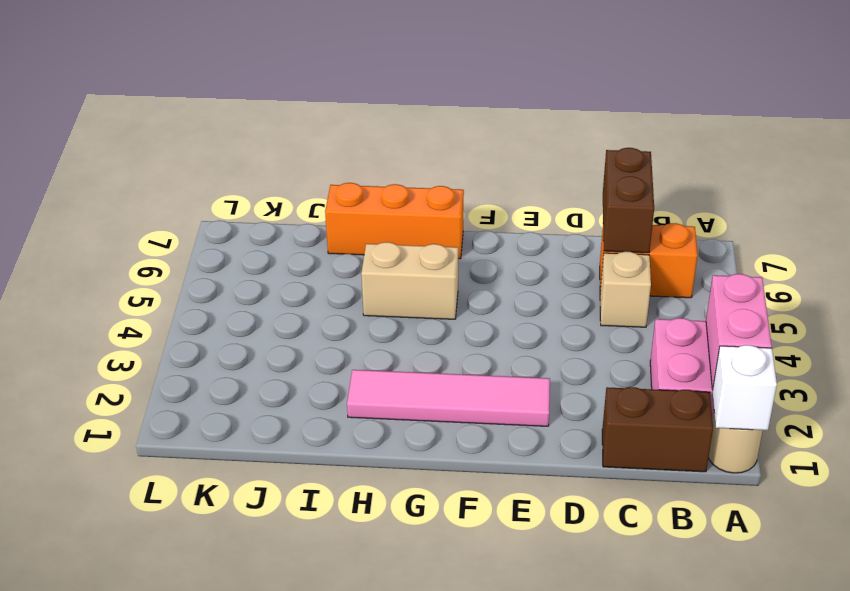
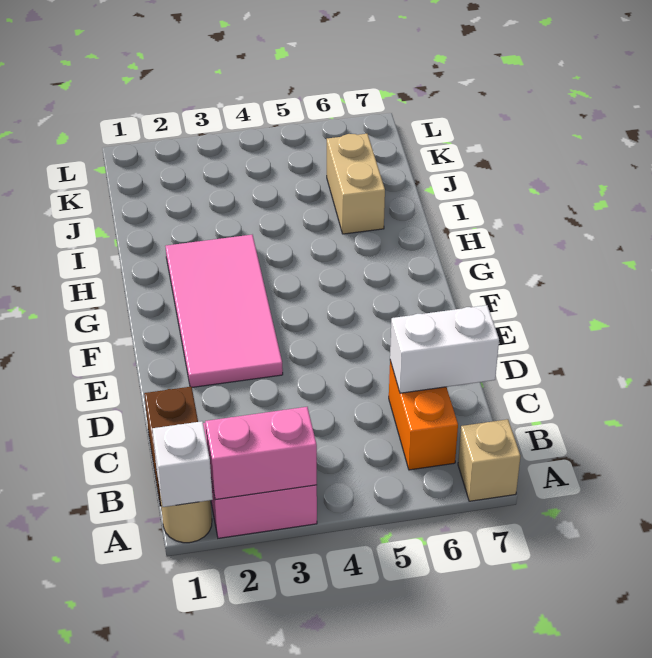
tan 1x1 brick [600,251,651,327] -> tan 1x1 brick moved to [458,419,520,501]
brown 1x2 brick [603,148,654,253] -> white 1x2 brick [390,305,499,393]
pink 1x4 tile [347,370,550,426] -> pink 2x4 tile [166,235,283,387]
tan 1x2 brick [361,242,458,319] -> tan 1x2 brick moved to [327,134,385,234]
orange 1x3 brick [325,183,464,259] -> none

